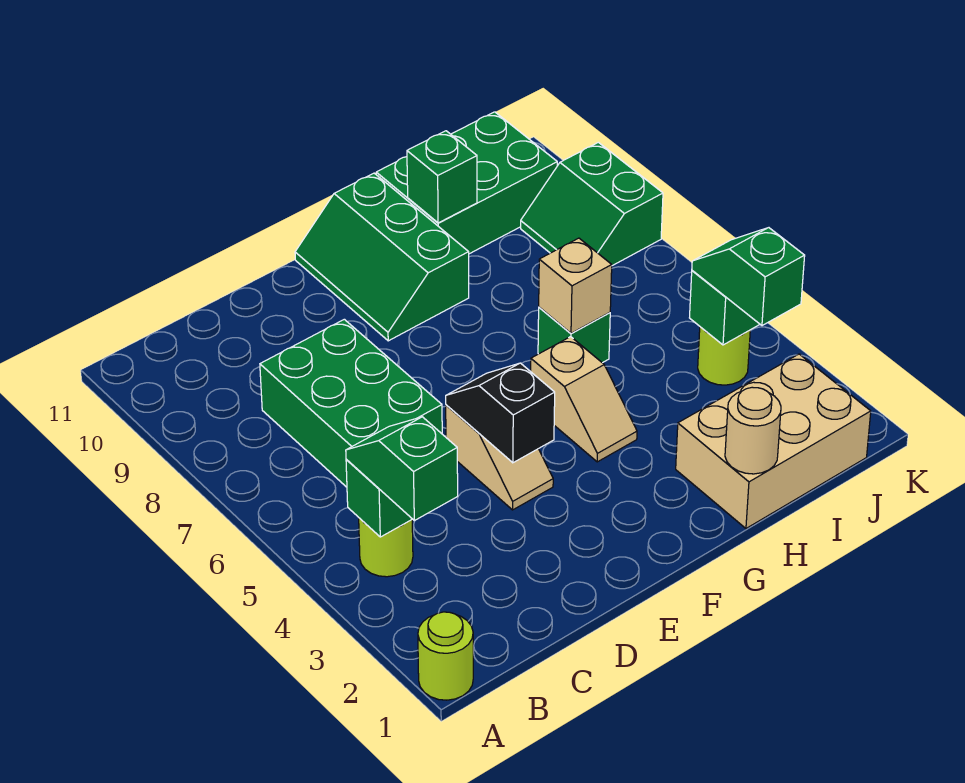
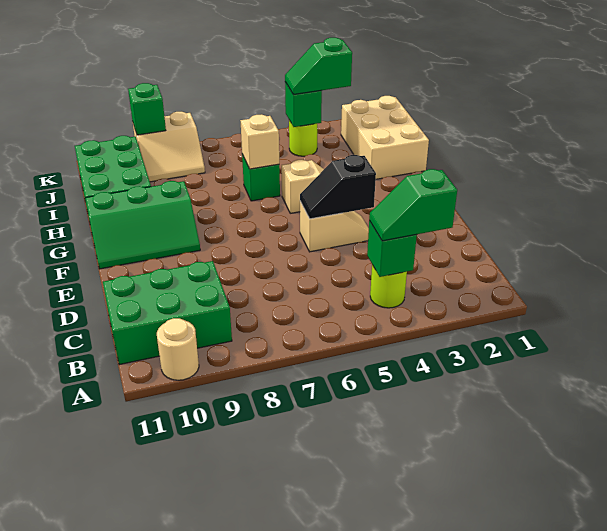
lime 1x1 round brick [418,612,473,700] -> none
green 2x3 brick [260,319,442,487] -> green 2x3 brick moved to [103,261,232,365]
tan 1x1 round brick [725,387,781,474] -> tan 1x1 round brick moved to [157,318,199,380]
green 1x1 brick [407,131,477,223] -> green 1x1 brick moved to [128,83,166,135]
green 2x2 slope [521,142,663,266] -> tan 2x2 slope [133,112,205,182]

